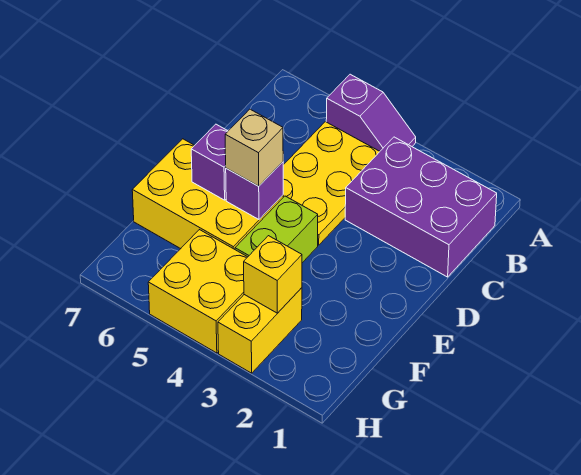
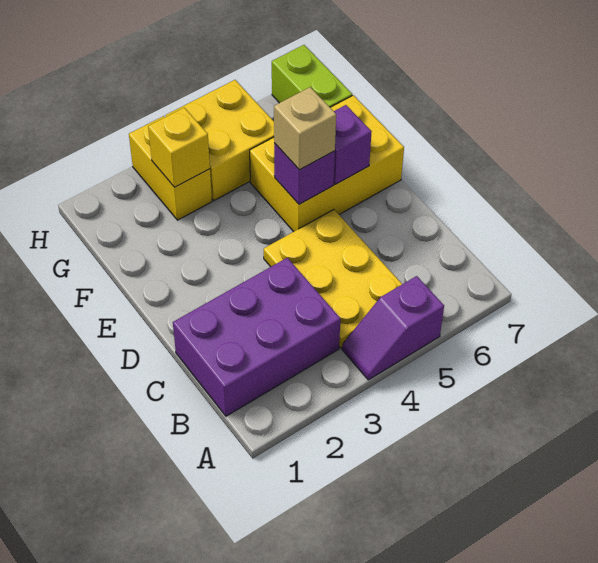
lime 1x2 brick [235,196,318,263] -> lime 1x2 brick moved to [272,45,352,107]

